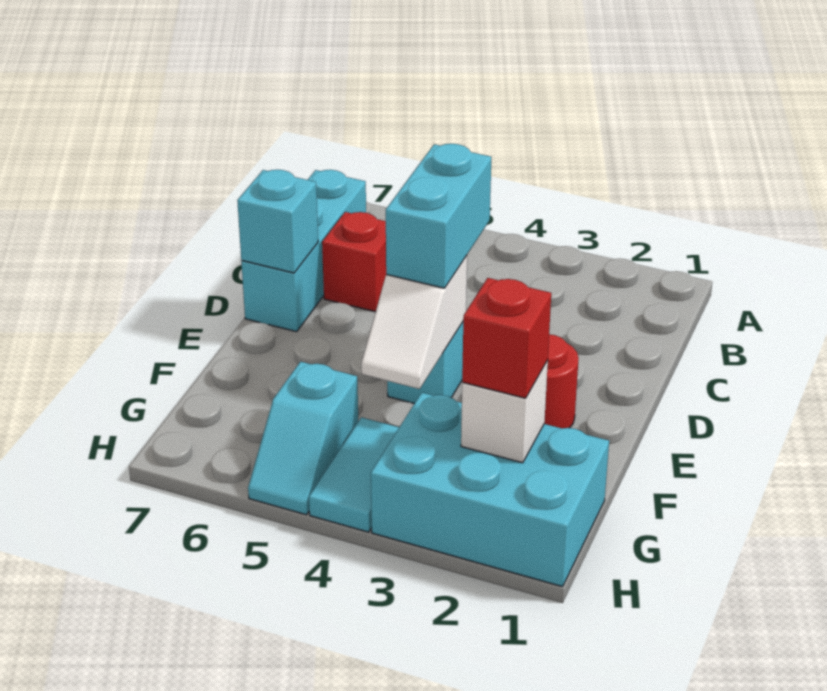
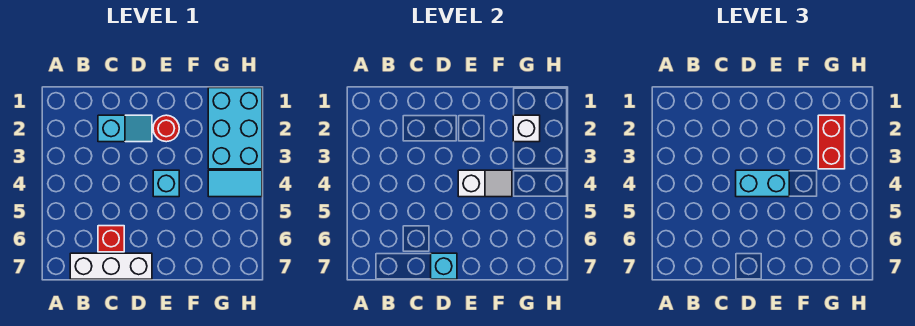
cyan 1x3 brick [241,170,366,332] -> white 1x3 brick [70,253,152,279]
red 1x1 brick [462,278,551,398] -> red 1x2 brick [818,115,845,169]
cyan 1x2 slope [248,362,358,515] -> cyan 1x2 slope moved to [98,115,152,142]

